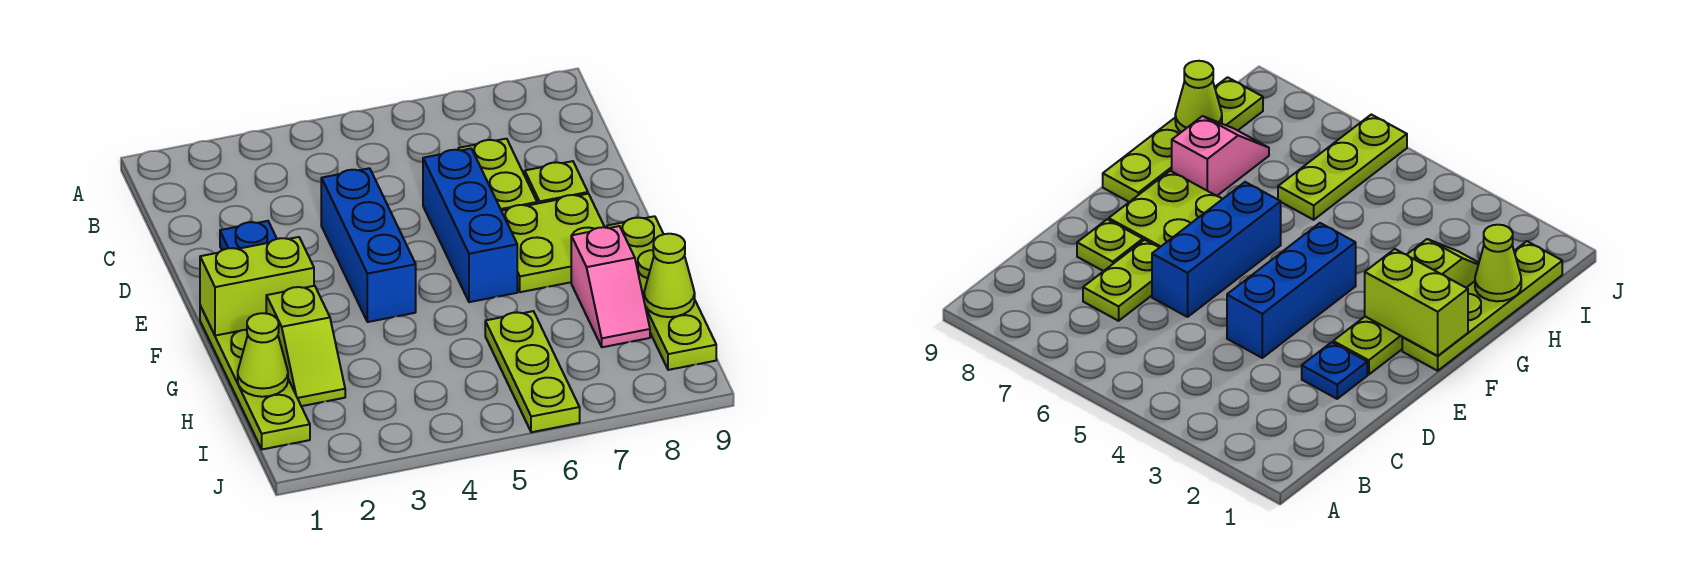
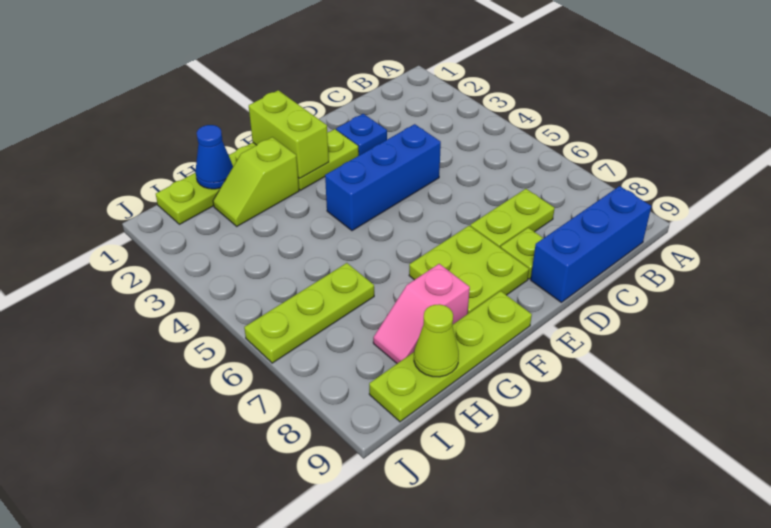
blue 1x3 brick [423,148,517,302] -> blue 1x3 brick moved to [531,186,651,302]
lime 1x1 cone [238,313,288,397] -> blue 1x1 cone [195,125,233,189]

